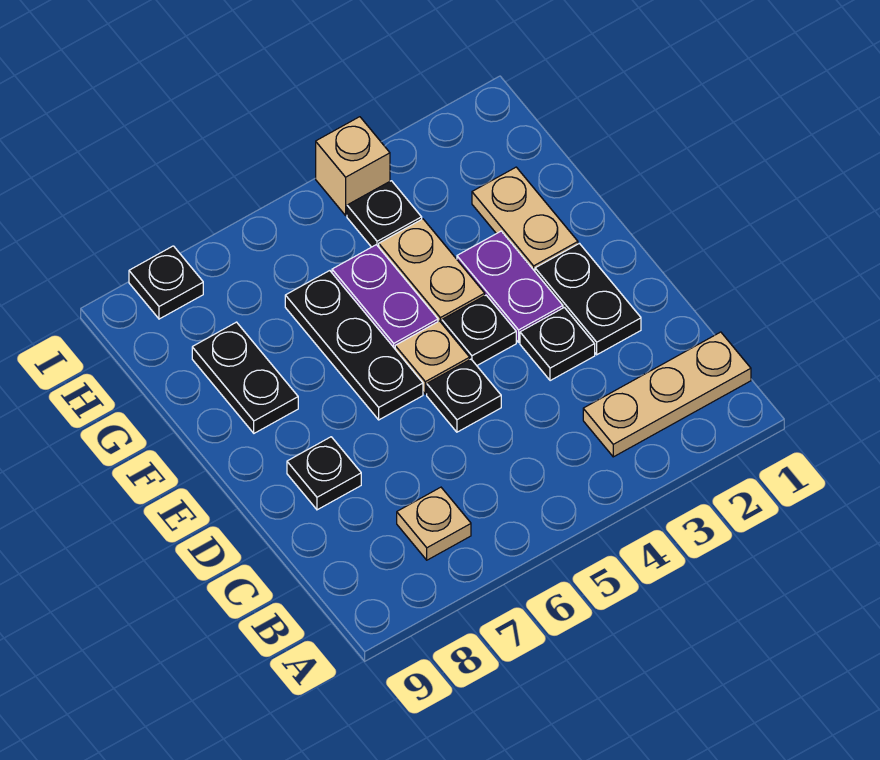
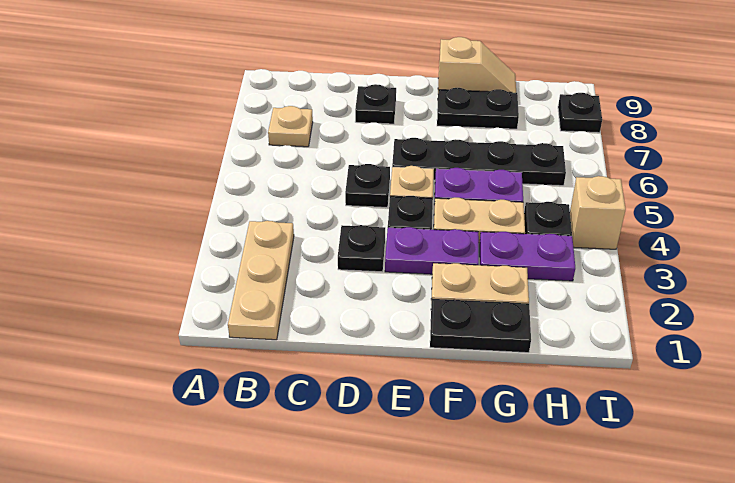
black 1x2 plate [535,243,641,355] -> black 1x2 plate moved to [430,299,531,353]
black 1x3 plate [285,271,423,420] -> black 1x4 plate [392,138,566,186]
none -> tan 1x2 slope [438,37,516,93]
none -> purple 1x2 plate [479,232,575,281]

